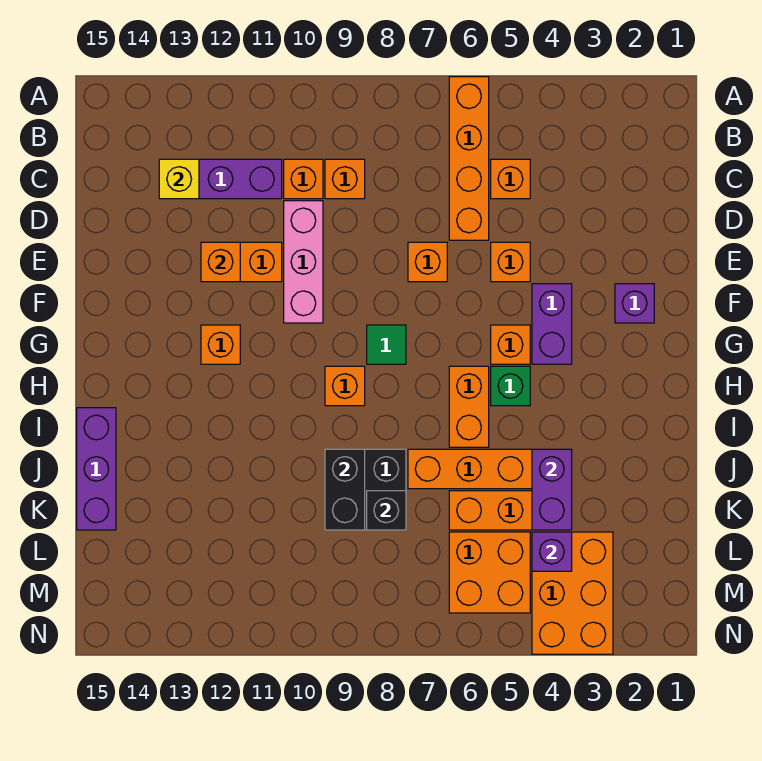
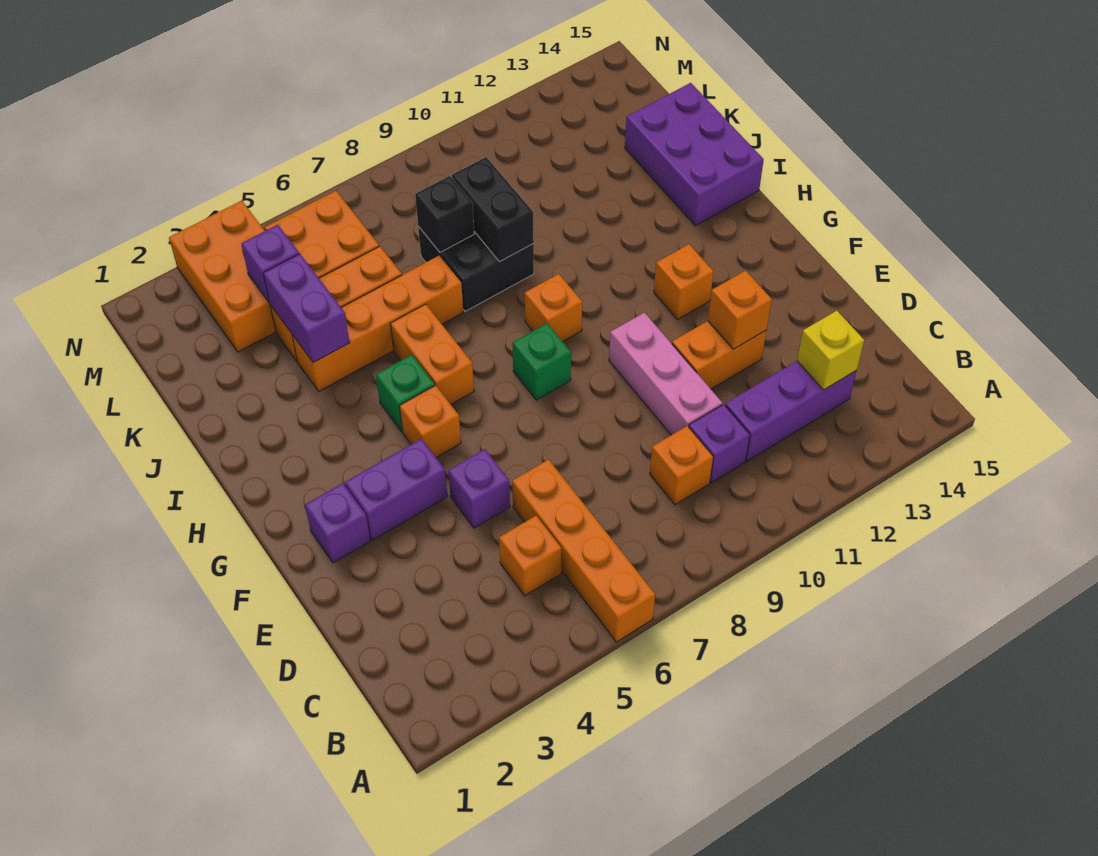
orange 1x1 brick [284,159,323,199] -> purple 1x1 brick [689,404,750,483]
orange 1x1 brick [491,242,530,282] -> purple 1x1 brick [448,449,510,528]
orange 1x1 brick [408,242,447,282] -> none
purple 1x2 brick [532,284,572,364] -> purple 1x2 brick turned to [345,439,447,540]
green 1x1 tile [367,325,406,364] -> green 1x1 brick [512,323,571,400]
purple 1x3 brick [77,408,116,530] -> purple 2x3 brick [625,83,764,226]

